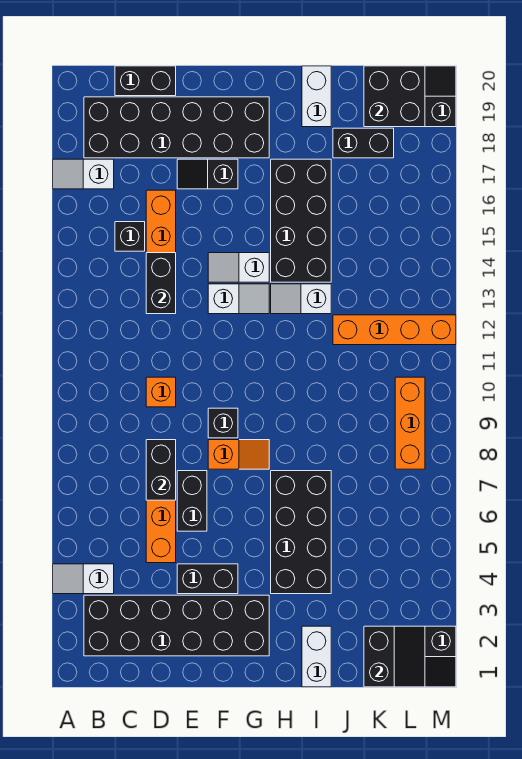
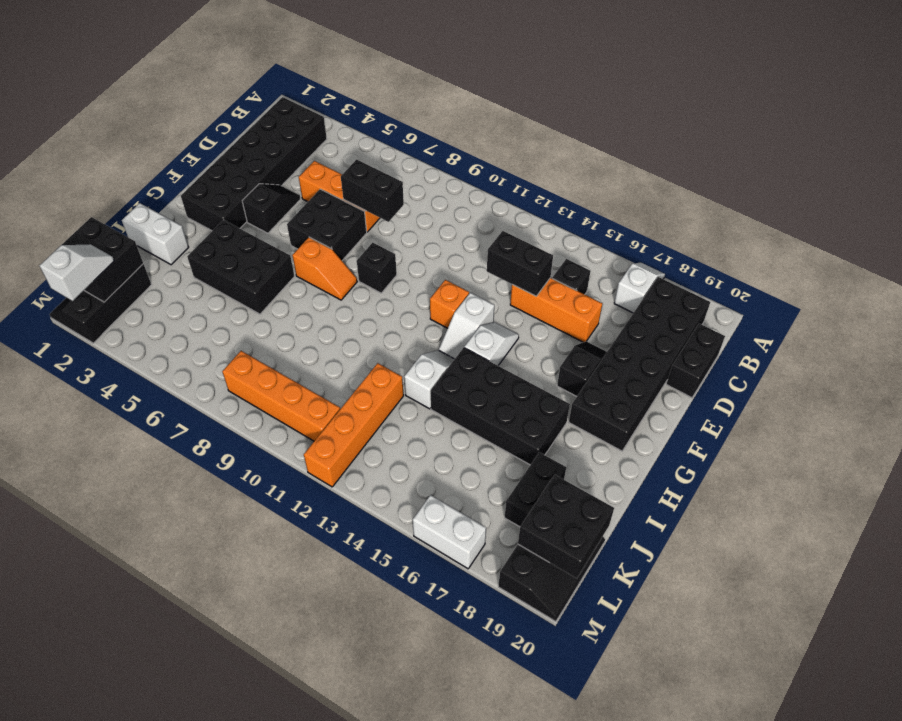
white 1x2 slope [53,564,114,594] -> white 1x2 slope moved to [39,244,114,301]
orange 1x1 brick [146,377,176,407] -> orange 1x1 brick moved to [430,280,469,328]
black 1x2 brick [177,564,238,594] -> black 1x2 slope [242,184,300,233]
black 1x2 brick [177,471,207,531] -> black 2x2 brick [287,189,367,260]
orange 1x2 slope [208,440,269,469] -> orange 1x2 slope turned to [292,237,357,300]
black 2x4 brick [271,471,331,594] -> black 2x3 brick [187,220,294,314]
white 1x2 brick [302,66,331,127] -> white 1x2 brick moved to [413,495,486,569]
black 2x2 slope [364,626,425,687] -> black 2x2 brick [55,217,143,302]
orange 1x3 brick [395,377,425,469] -> orange 1x4 brick [222,351,340,441]

